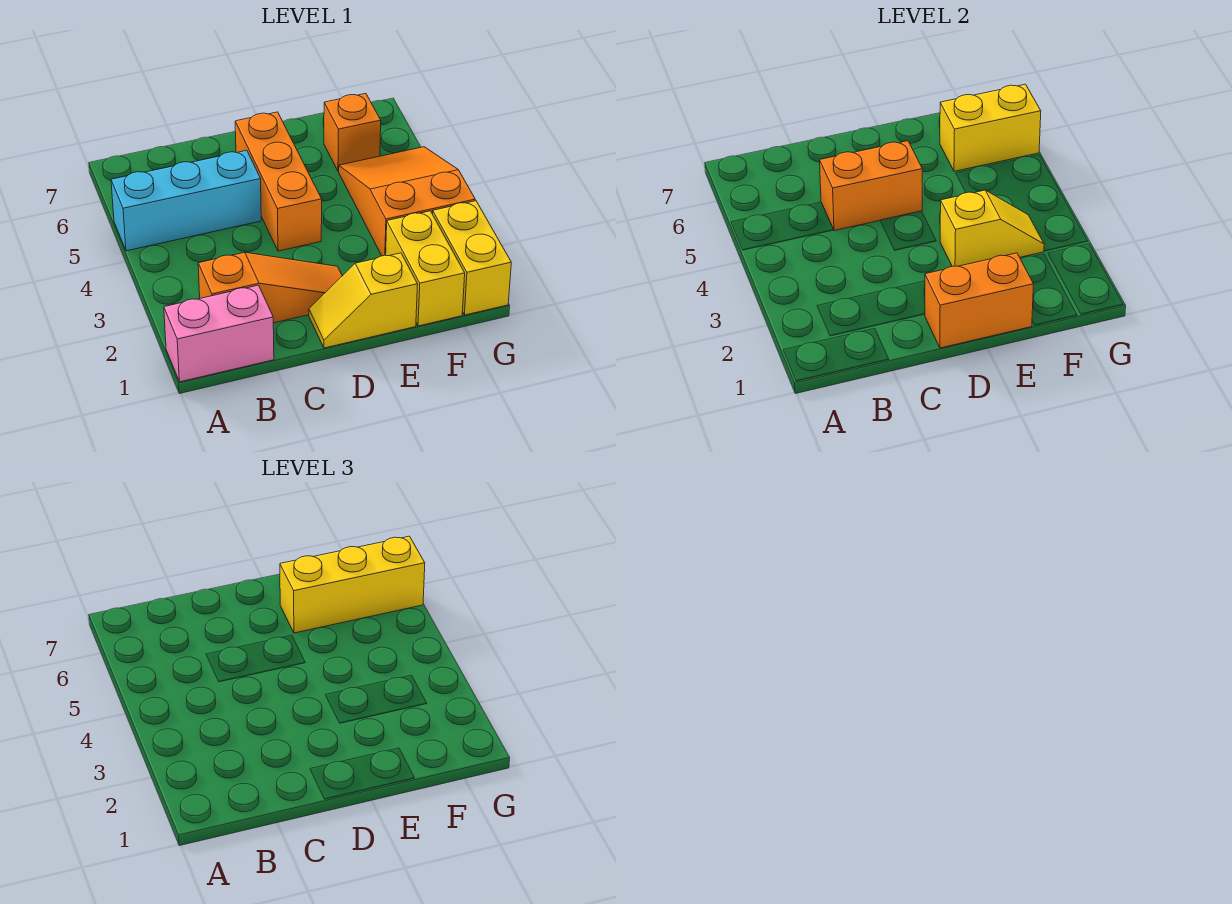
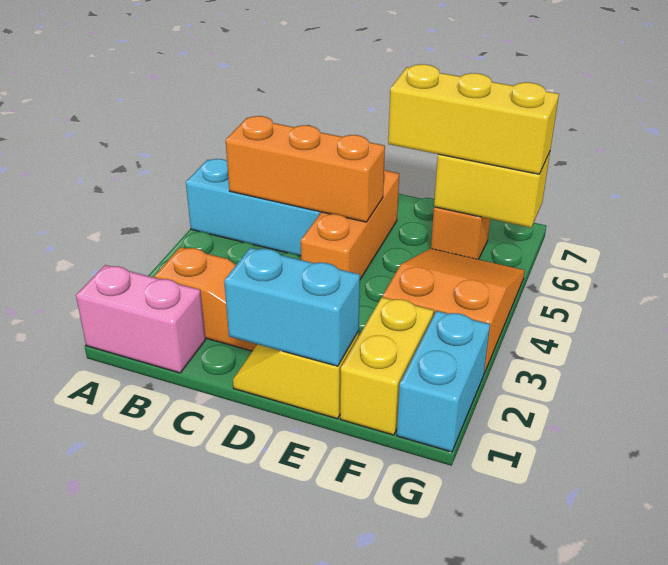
orange 1x2 brick [820,141,922,231] -> orange 1x3 brick [226,116,385,222]
orange 1x2 brick [925,253,1034,348] -> cyan 1x2 brick [224,248,360,366]
yellow 1x2 slope [940,190,1044,266] -> none
yellow 1x2 brick [433,201,511,315] -> cyan 1x2 brick [397,311,490,452]

